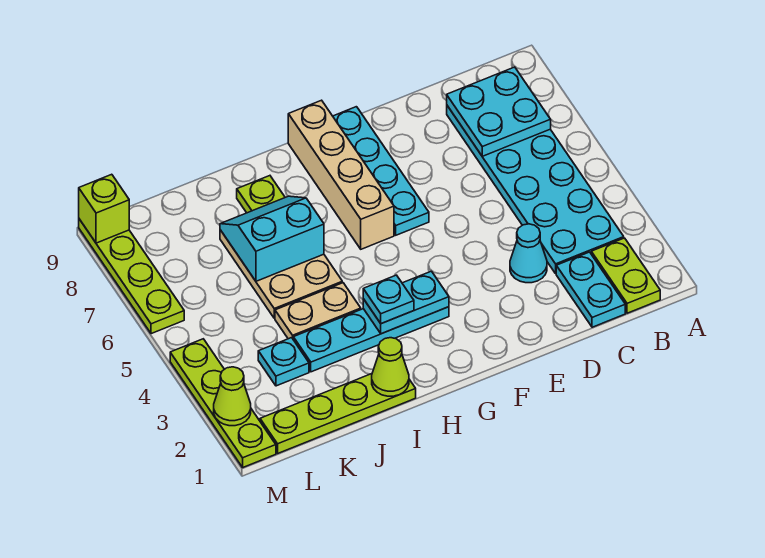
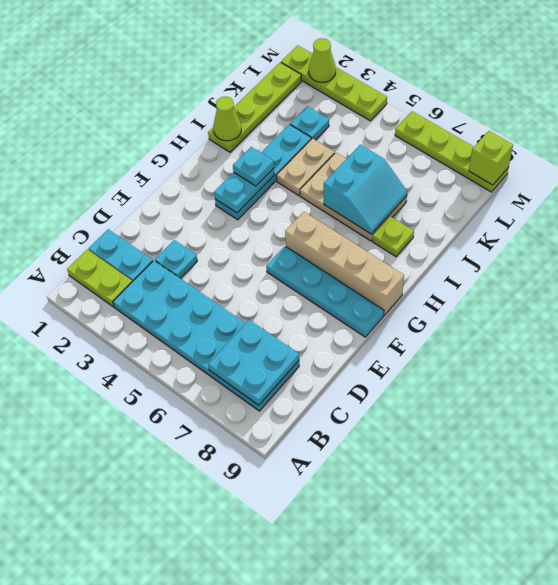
cyan 1x1 cone [510,224,547,283] -> cyan 1x1 plate [155,240,197,279]

